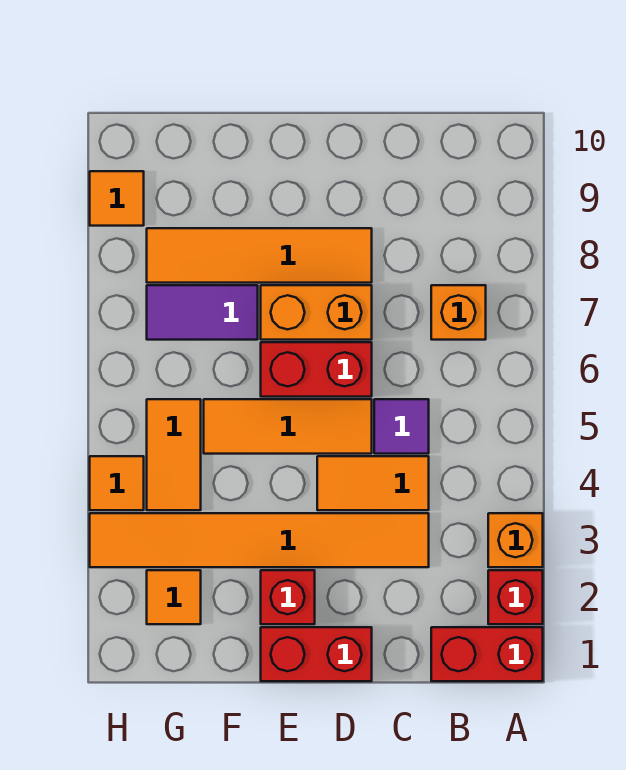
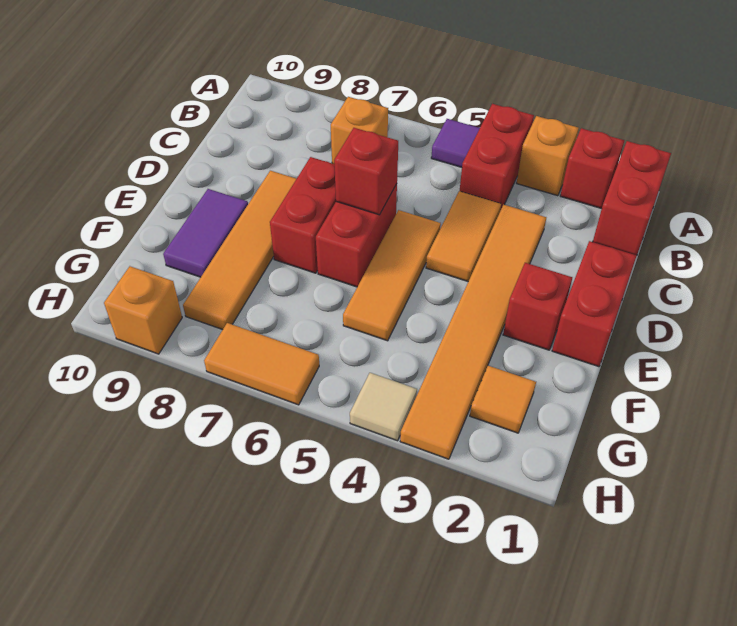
none -> red 1x2 brick [460,104,534,211]
purple 1x1 tile [374,399,429,454] -> purple 1x1 tile moved to [431,119,480,167]
none -> red 1x1 brick [334,128,398,215]
orange 1x2 brick [261,285,372,340] -> red 1x2 brick [270,157,336,273]
purple 1x2 tile [147,285,258,340] -> purple 1x2 tile moved to [163,189,248,277]
orange 1x2 tile [147,399,201,510] -> orange 1x2 tile moved to [204,323,319,405]
orange 1x1 tile [90,456,144,510] -> tan 1x1 tile [350,373,417,441]
orange 1x1 tile [90,171,144,226] -> orange 1x1 brick [104,266,182,354]

